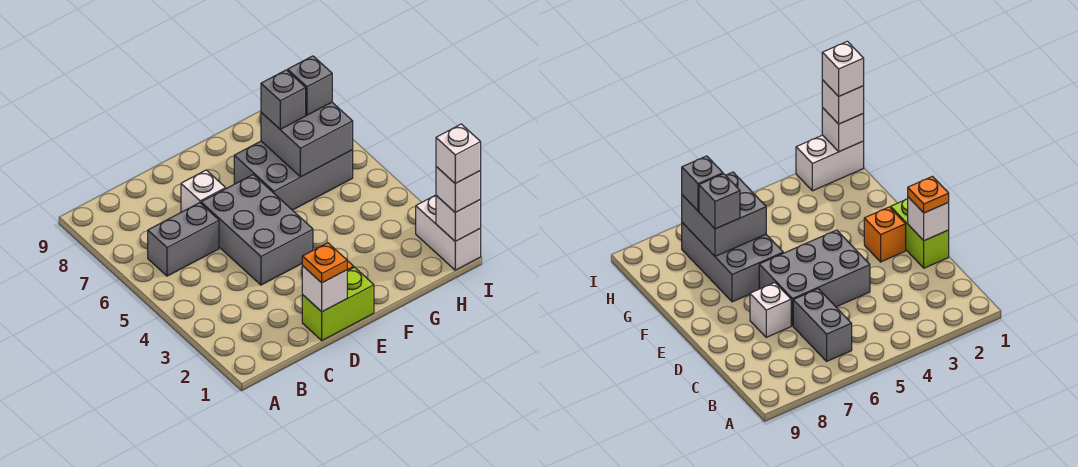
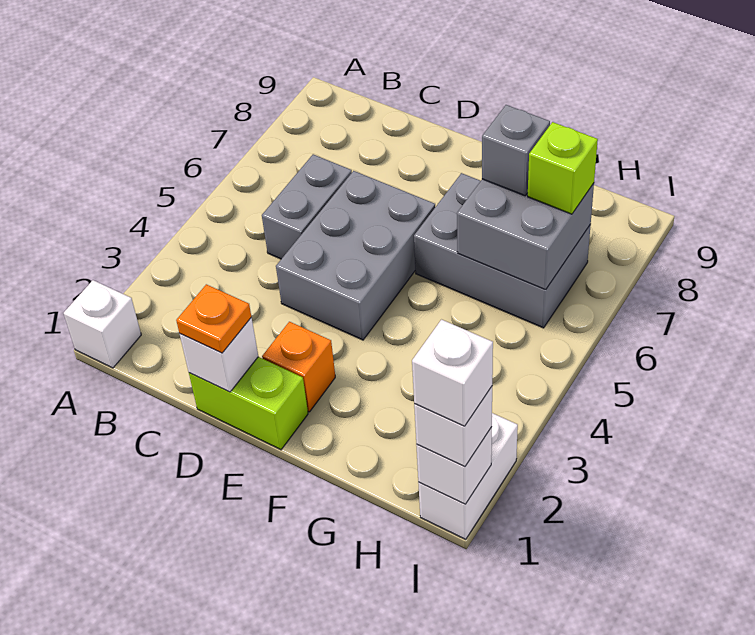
grey 1x2 brick [148,203,219,276] -> grey 1x2 brick turned to [262,154,352,259]
white 1x1 brick [181,170,226,212] -> white 1x1 brick moved to [64,280,141,368]
grey 1x1 brick [288,56,332,115] -> lime 1x1 brick [528,122,598,214]

